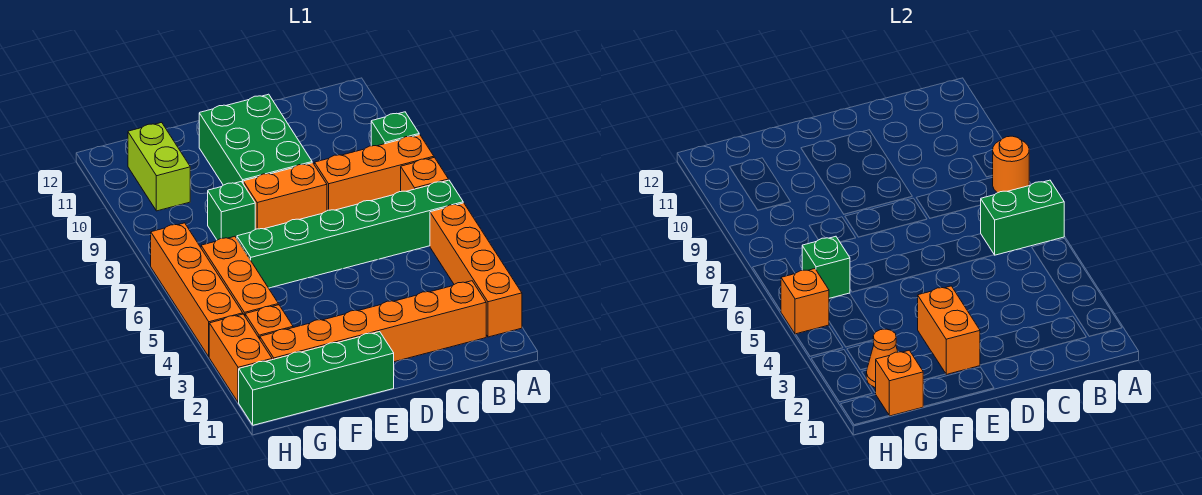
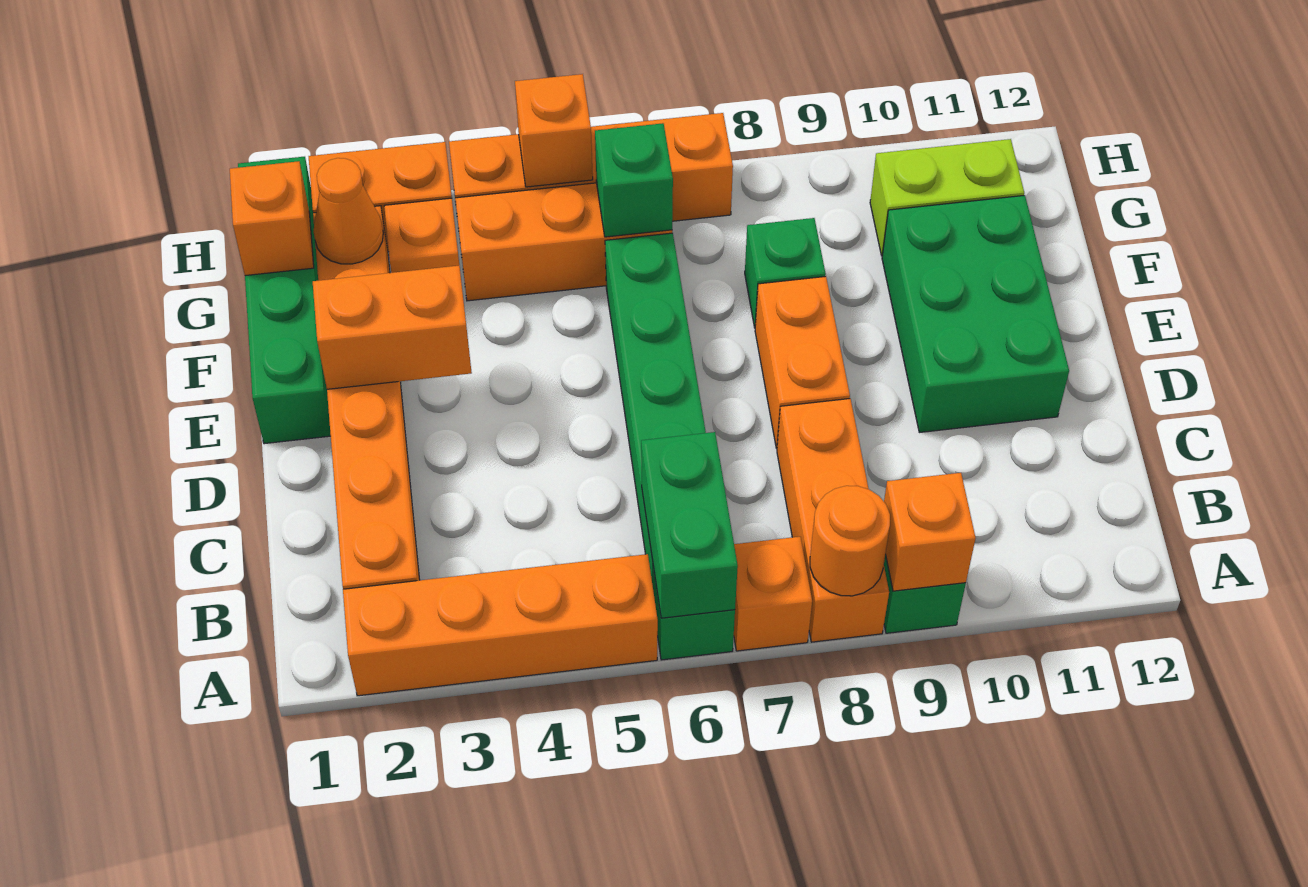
none -> orange 1x1 brick [884,473,976,591]
green 2x3 brick [199,94,312,185] -> green 2x3 brick turned to [882,195,1069,432]

